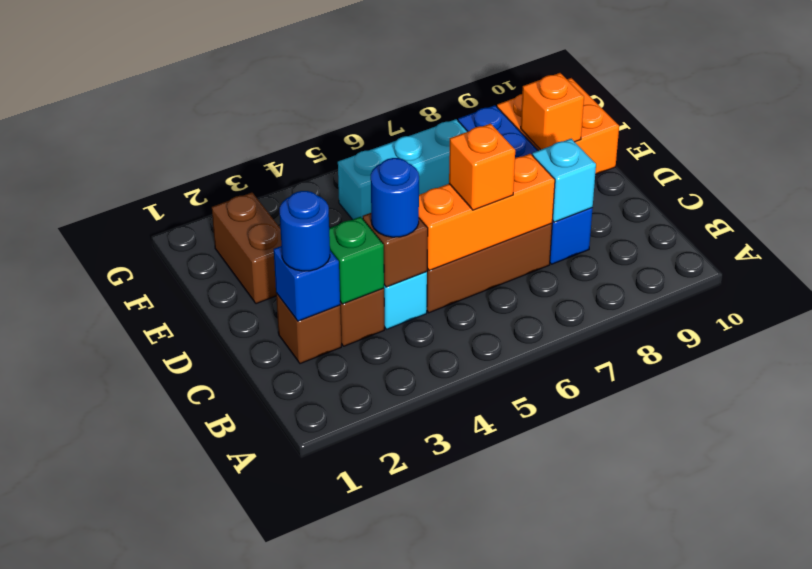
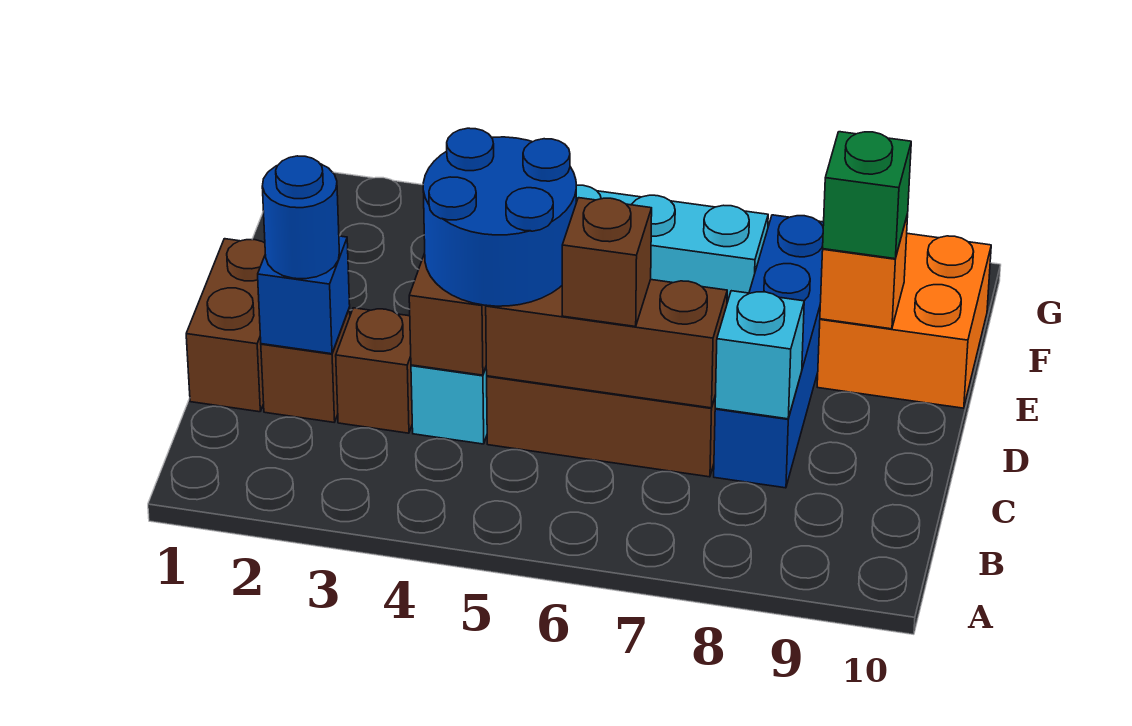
green 1x1 brick [329,217,384,304] -> green 1x1 brick moved to [823,132,911,259]
blue 1x1 round brick [371,158,419,237] -> blue 2x2 round brick [423,128,576,306]
orange 1x3 brick [419,154,555,270] -> brown 1x3 brick [486,280,727,408]
orange 1x1 brick [449,124,515,210] -> brown 1x1 brick [562,198,652,327]
brown 1x2 brick [212,193,281,304] -> brown 1x2 brick moved to [186,239,265,412]

